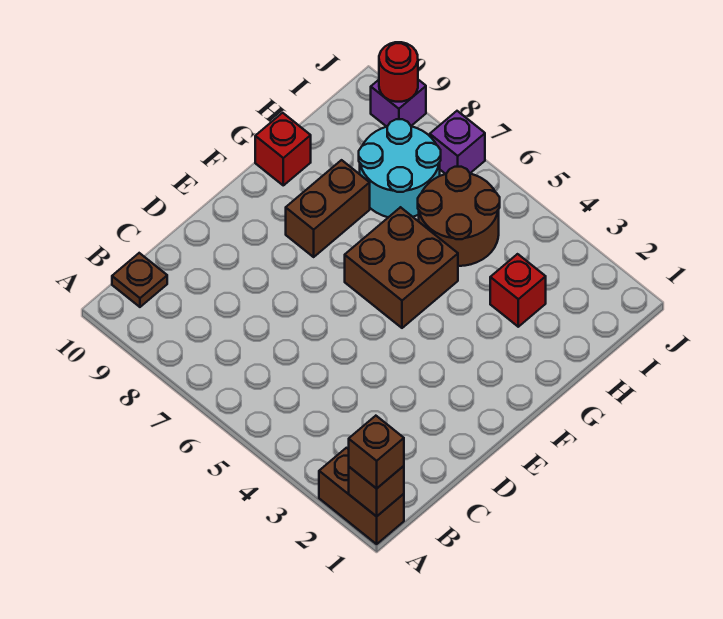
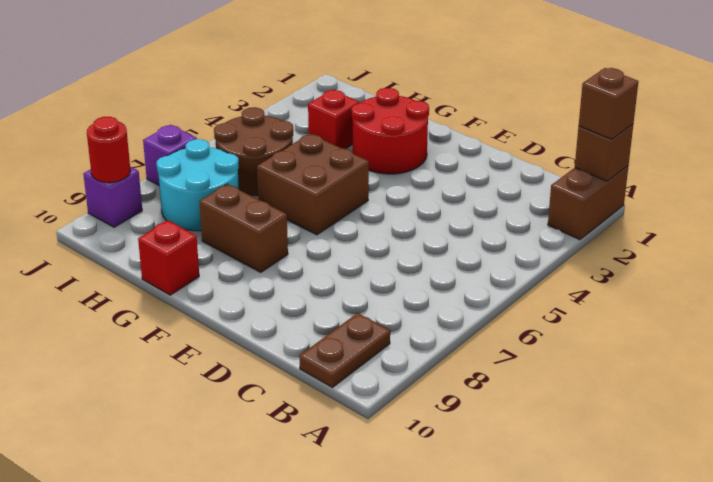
brown 1x1 plate [112,253,167,307] -> brown 1x2 plate [299,313,390,388]
none -> red 2x2 round brick [352,88,429,174]

